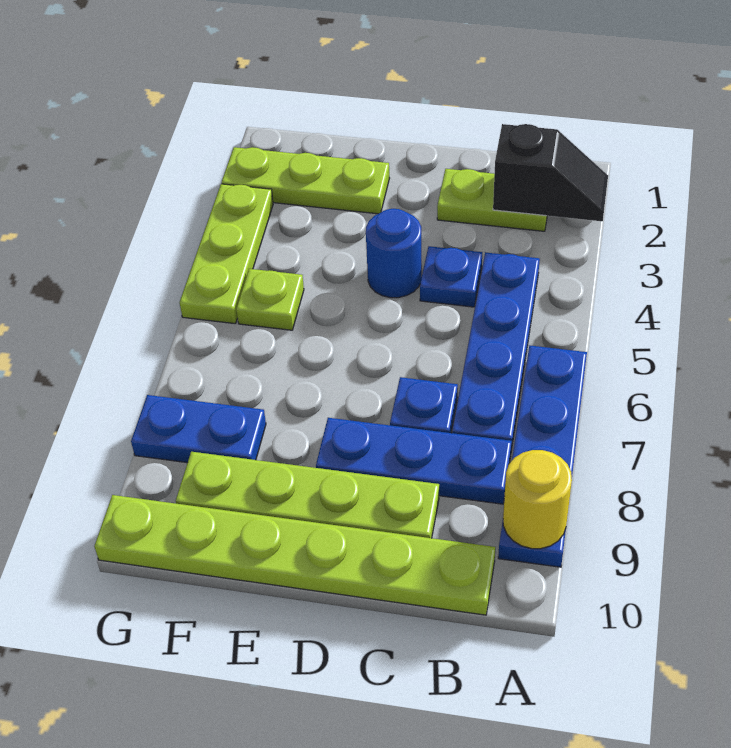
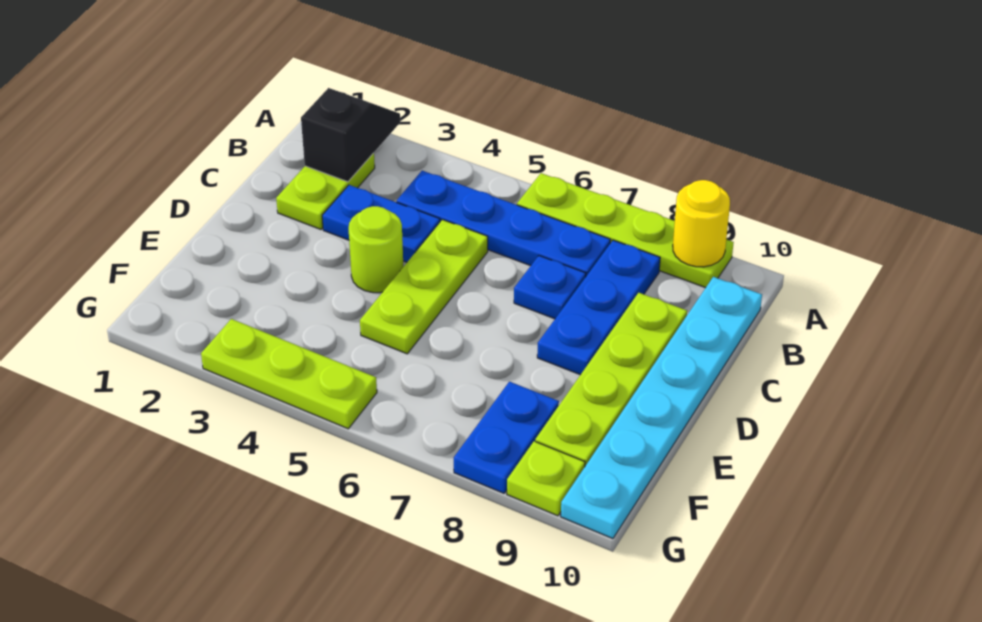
blue 1x4 plate [498,346,587,567] -> lime 1x4 plate [517,173,734,288]
lime 1x6 plate [94,495,495,615] -> cyan 1x6 plate [561,277,762,539]
blue 1x1 plate [420,246,482,307] -> blue 1x2 plate [322,185,440,262]
blue 1x1 round brick [366,209,422,298] -> lime 1x1 round brick [349,206,403,293]
lime 1x3 plate [222,147,389,214] -> lime 1x3 plate moved to [360,220,488,354]
lime 1x1 plate [236,269,304,330] -> lime 1x1 plate moved to [507,441,585,516]

